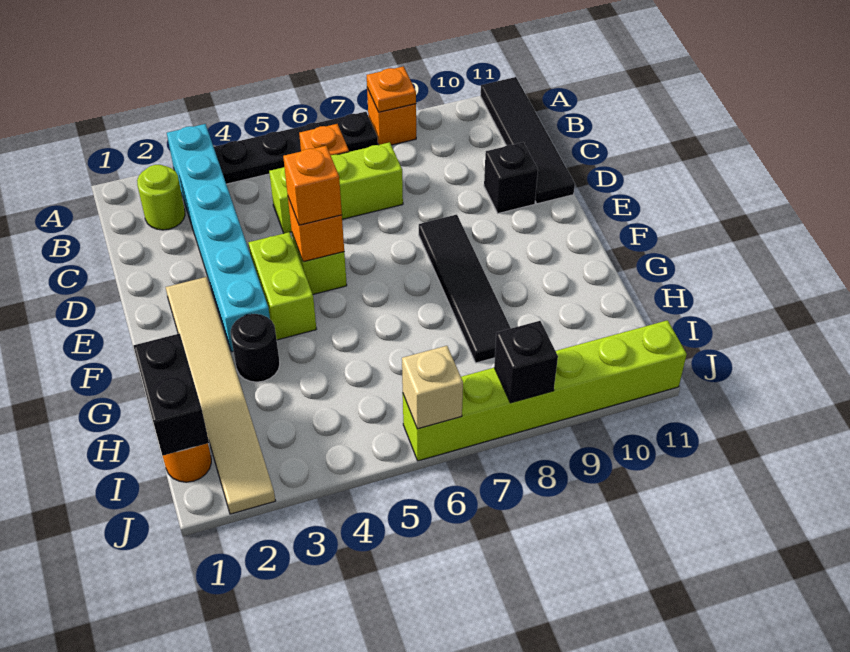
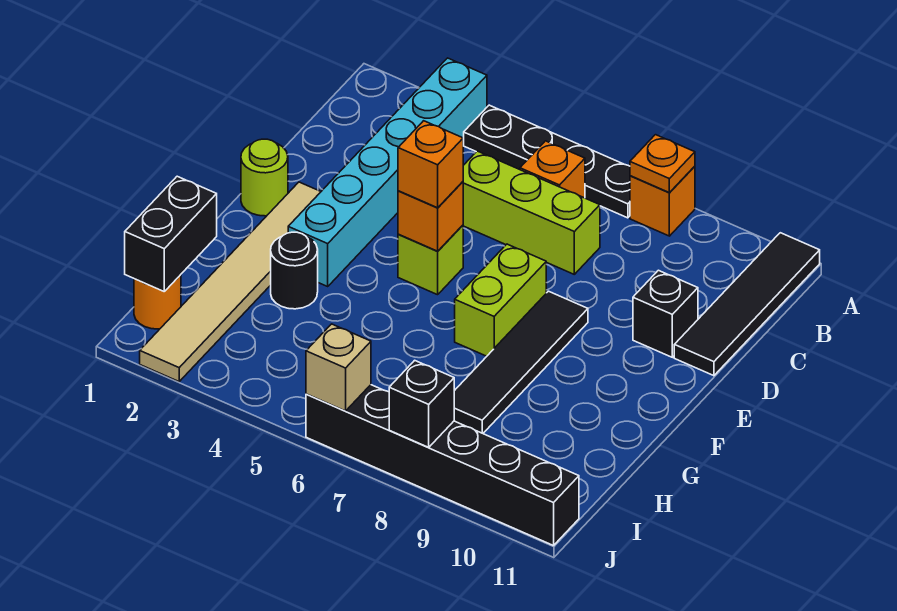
lime 1x1 round brick [137,165,185,230] -> lime 1x1 round brick moved to [241,139,288,216]
lime 1x2 brick [248,232,316,340] -> lime 1x2 brick moved to [455,244,546,356]
lime 1x6 brick [403,320,687,461] -> black 1x6 brick [306,385,579,546]

